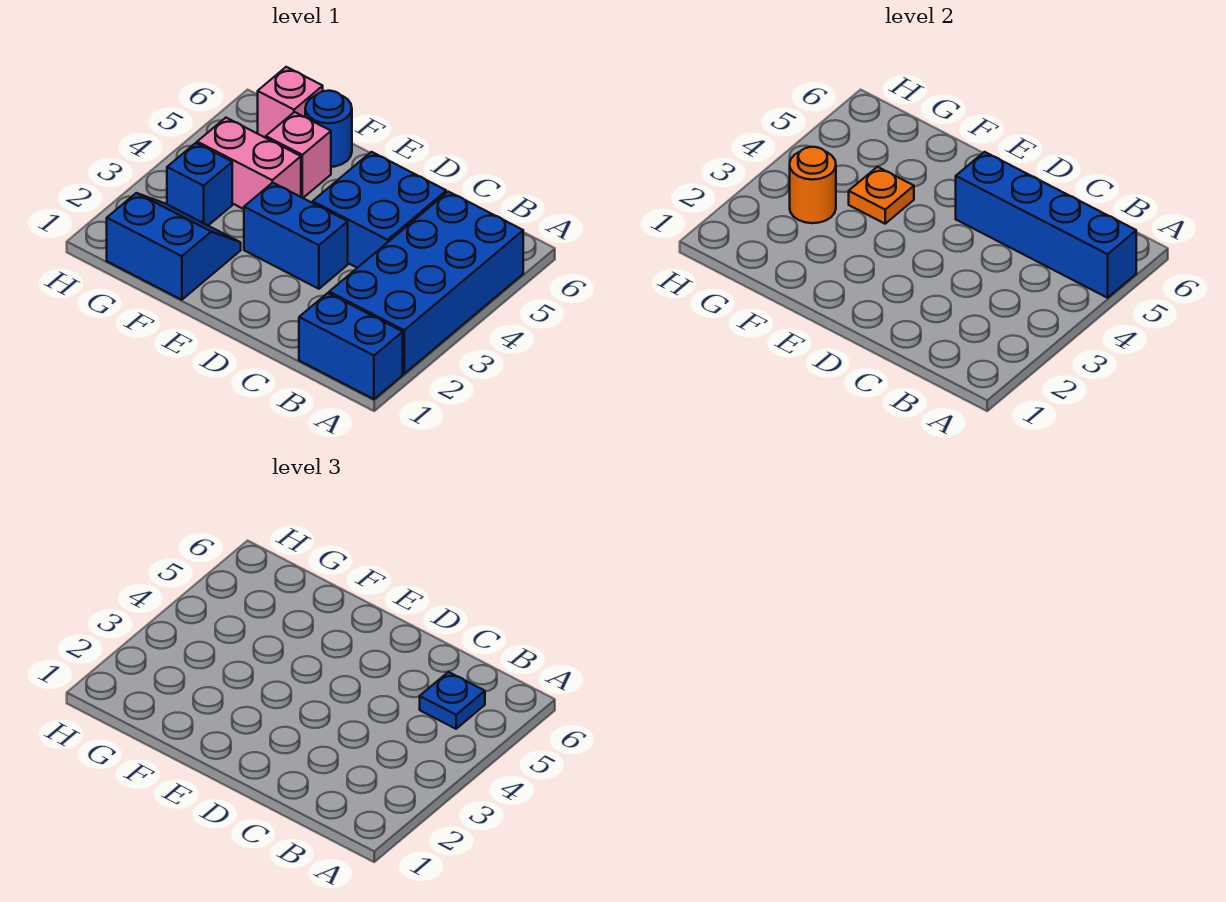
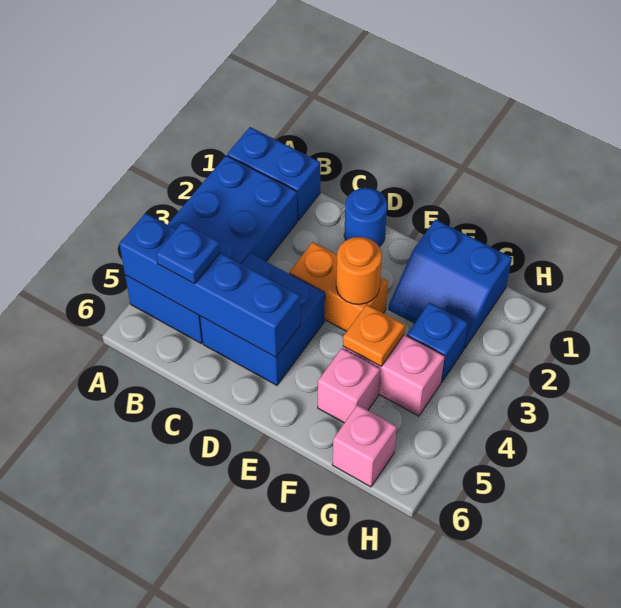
blue 1x2 brick [244,183,348,289] -> orange 1x2 brick [289,242,388,331]
blue 1x1 round brick [305,91,352,167] -> blue 1x1 round brick moved to [344,188,387,247]
orange 1x1 round brick [790,147,836,223] -> orange 1x1 round brick moved to [336,237,382,304]

